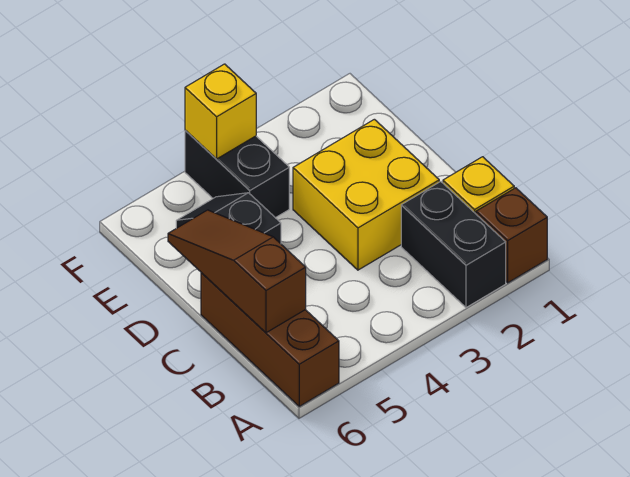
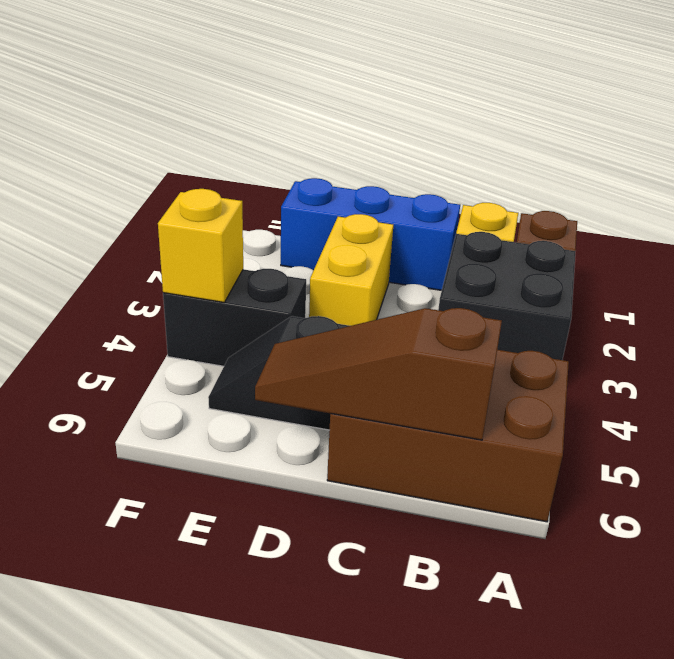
black 1x2 brick [401,182,506,308] -> black 2x2 brick [438,232,575,360]
brown 1x3 brick [201,273,339,406] -> brown 2x3 brick [327,350,569,522]
none -> blue 1x3 brick [281,178,460,290]
yellow 2x2 brick [293,119,439,270] -> yellow 1x2 brick [309,214,393,326]

